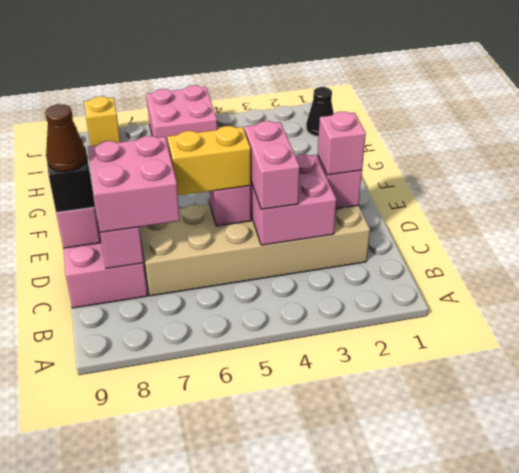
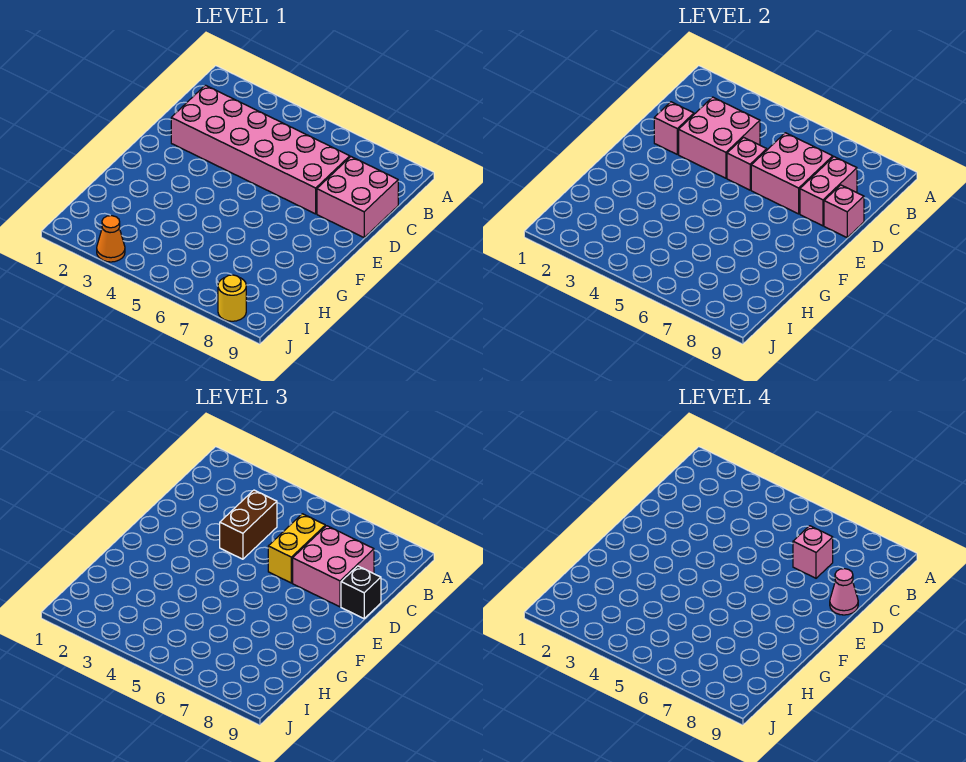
tan 2x6 brick [139,204,370,296] -> pink 2x6 brick [171,85,350,214]
pink 1x2 brick [245,121,300,209] -> brown 1x2 brick [220,490,277,559]
pink 1x1 brick [318,112,366,175] -> pink 1x1 brick moved to [793,526,833,578]
yellow 1x2 brick [167,126,251,196] -> yellow 1x2 brick turned to [268,514,325,583]
brown 1x1 cone [45,104,87,172] -> pink 1x1 cone [830,569,858,615]
black 1x1 cone [306,87,334,136] -> none
pink 2x2 brick [146,85,217,145] -> pink 2x2 brick moved to [751,133,833,214]
none -> orange 1x1 cone [97,216,125,262]
yellow 1x1 brick [84,96,120,146] -> yellow 1x1 round brick [218,275,246,321]

